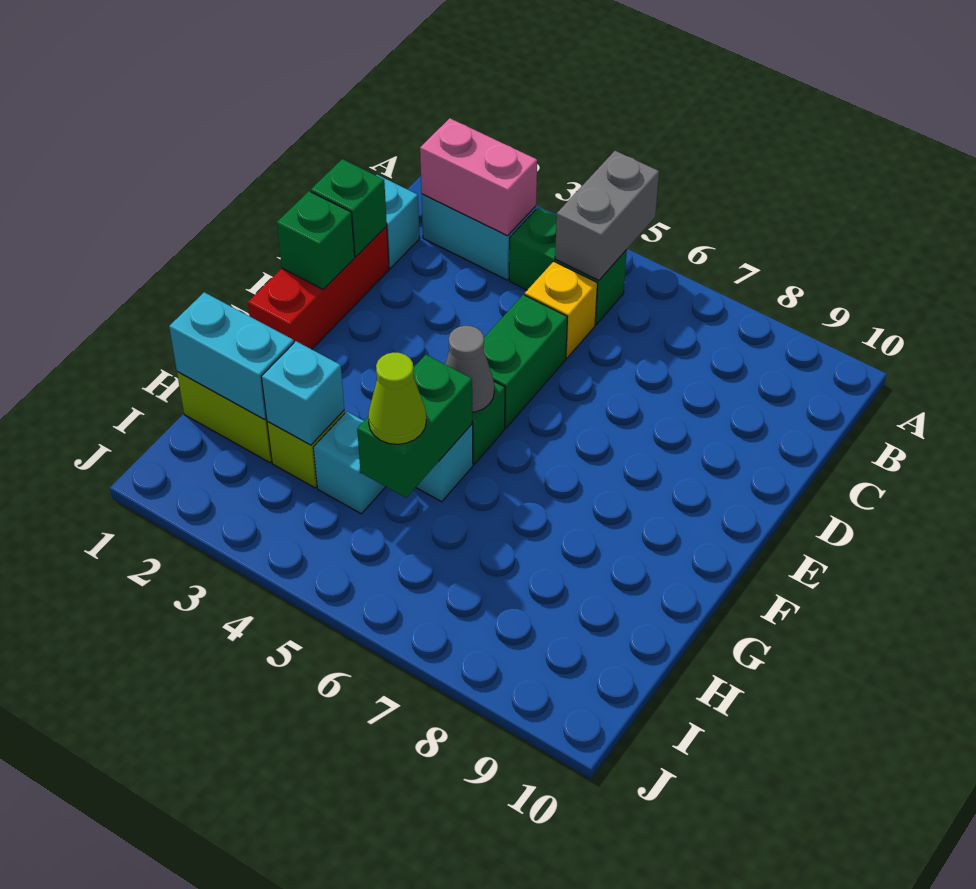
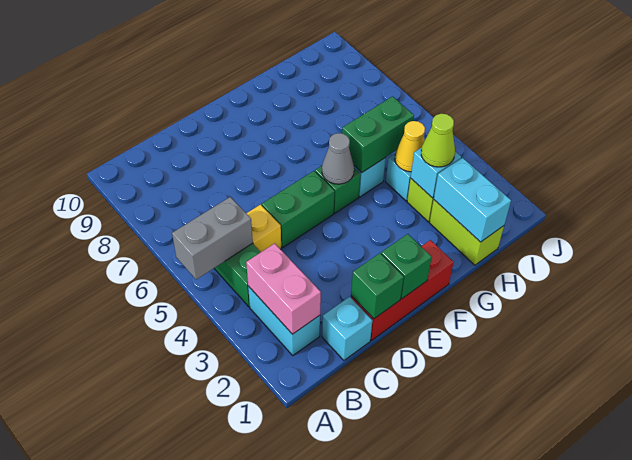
none -> yellow 1x1 cone [395,121,425,172]
lime 1x1 cone [368,353,426,444] -> lime 1x1 cone moved to [421,114,455,167]

